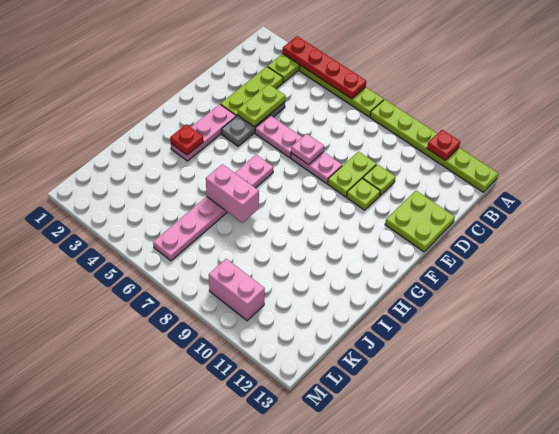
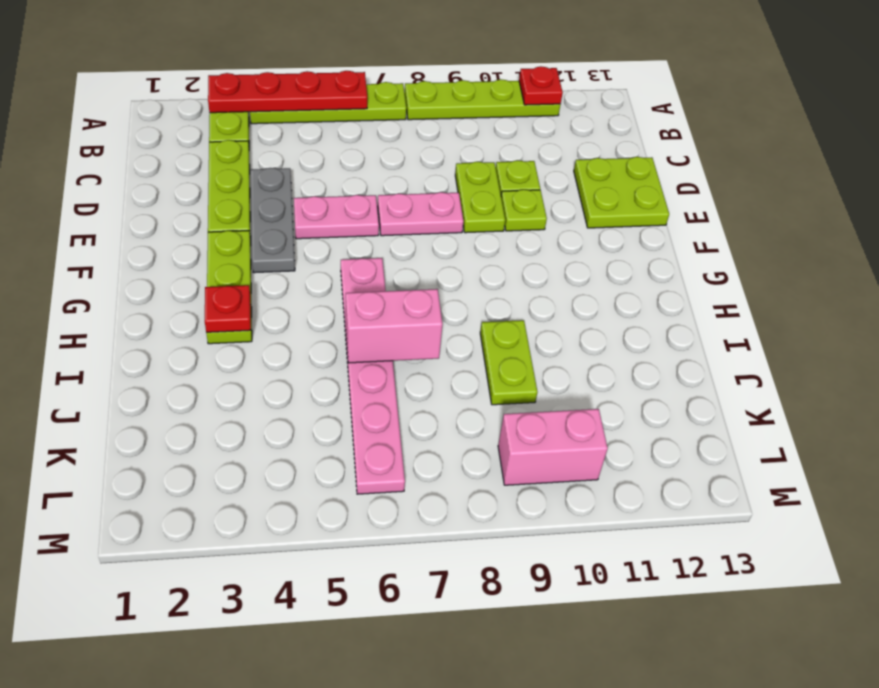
lime 1x6 plate [370,100,498,192] -> lime 1x4 plate [405,79,560,120]
lime 1x2 plate [238,84,285,127] -> lime 1x2 plate moved to [480,320,538,405]
pink 1x1 plate [291,134,324,165] -> none
pink 1x3 plate [171,104,236,161] -> lime 1x3 plate [206,231,252,344]

